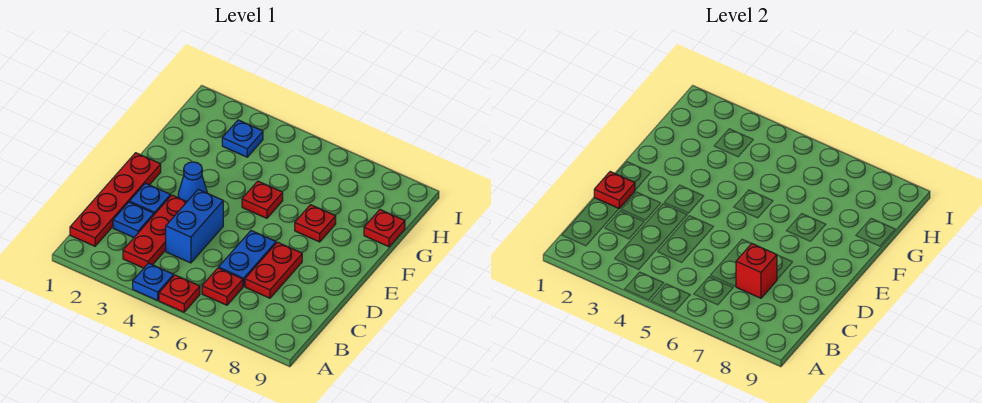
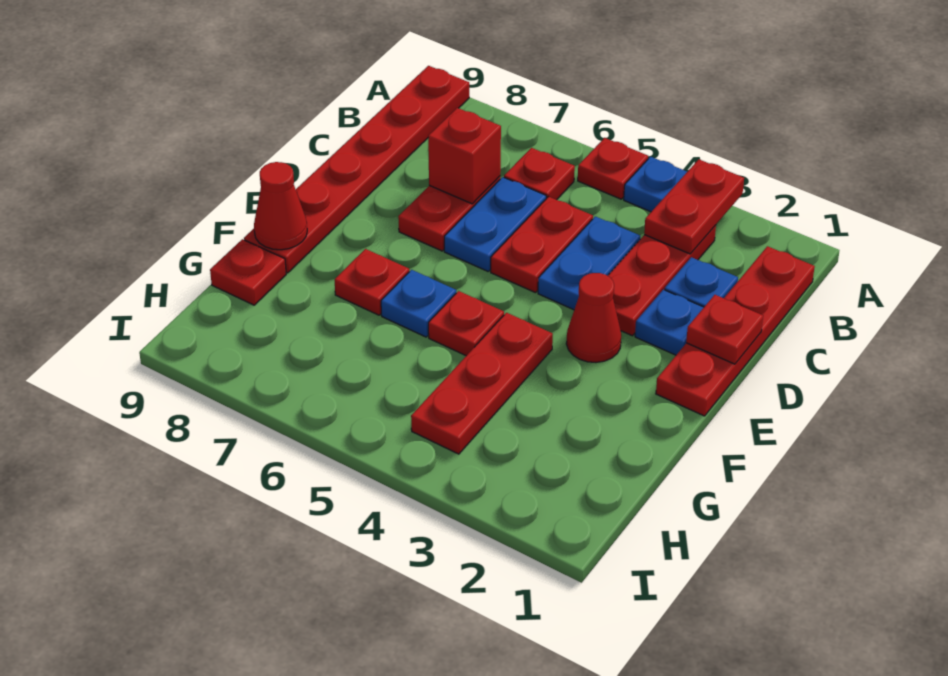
none -> red 1x2 plate [644,159,744,254]
none -> red 1x6 plate [244,66,469,273]
blue 1x2 brick [166,189,223,263] -> blue 1x2 plate [538,216,640,310]
none -> red 1x2 plate [491,197,593,293]
blue 1x1 cone [178,162,207,202] -> red 1x1 cone [566,273,621,362]
none -> red 1x3 plate [411,313,553,454]
none -> red 1x1 cone [254,162,307,250]
blue 1x1 plate [222,120,263,157] -> blue 1x1 plate moved to [381,270,456,337]

